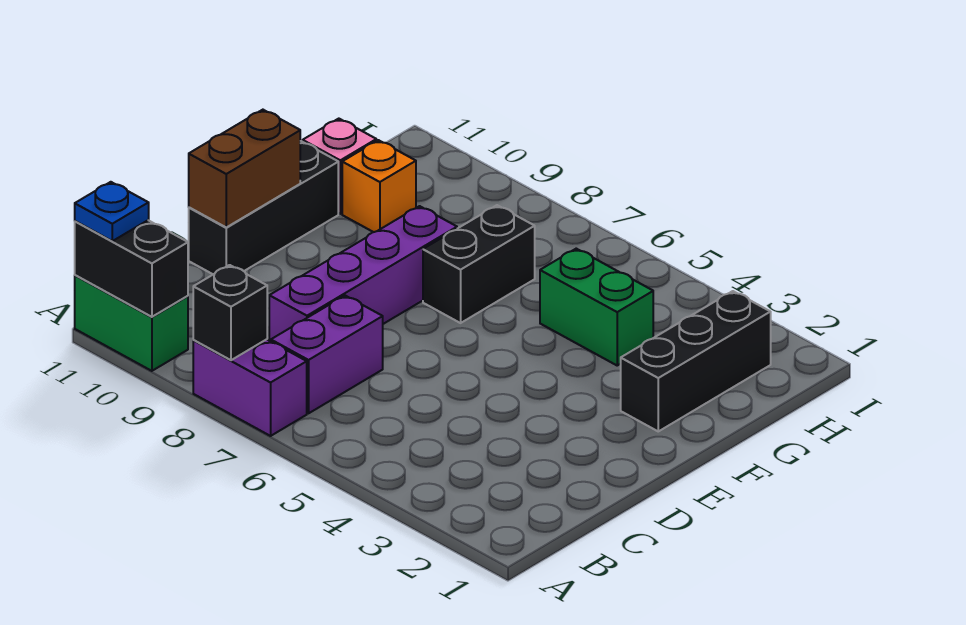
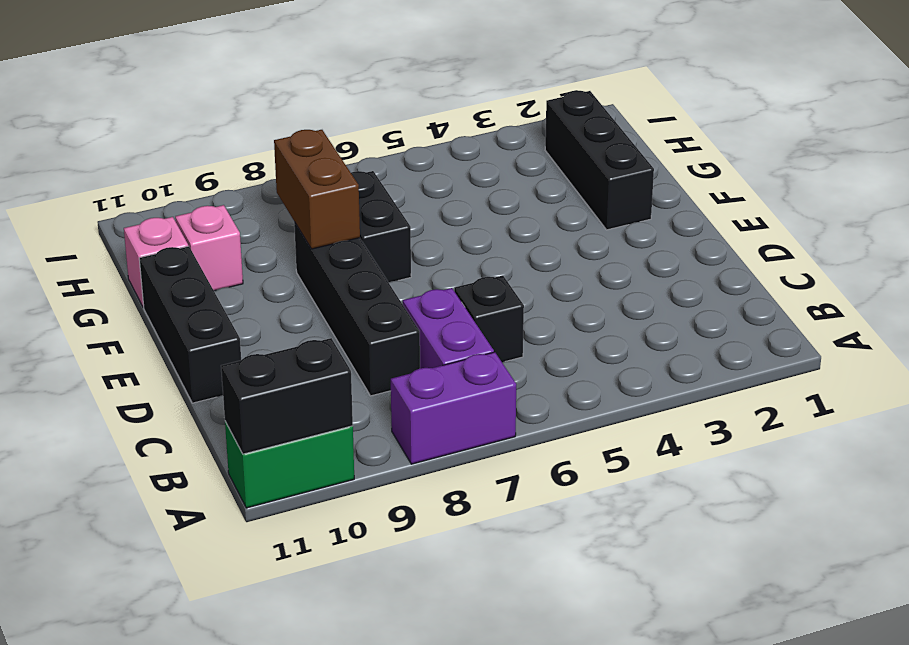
black 1x1 brick [193,265,267,360] -> black 1x1 brick moved to [454,276,524,362]
blue 1x1 plate [75,182,149,241] -> none
purple 1x4 brick [269,206,457,341] -> black 1x4 brick [294,222,420,396]
brown 1x2 brick [189,110,300,227] -> brown 1x2 brick moved to [274,130,360,249]
green 1x2 brick [540,249,653,365] -> none
orange 1x1 brick [342,140,416,232] -> pink 1x1 brick [175,205,243,291]

